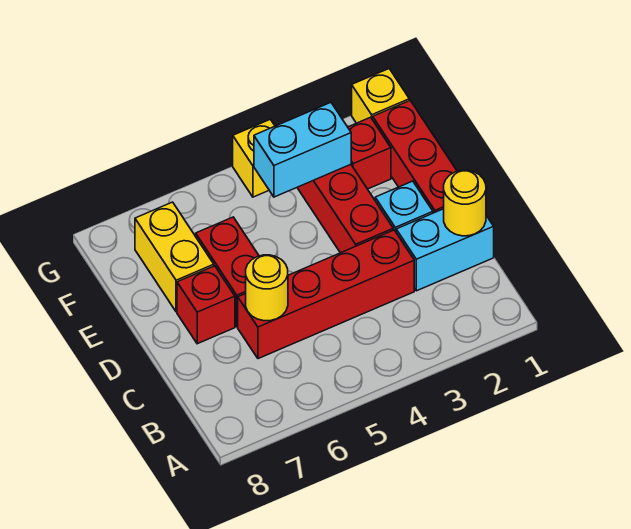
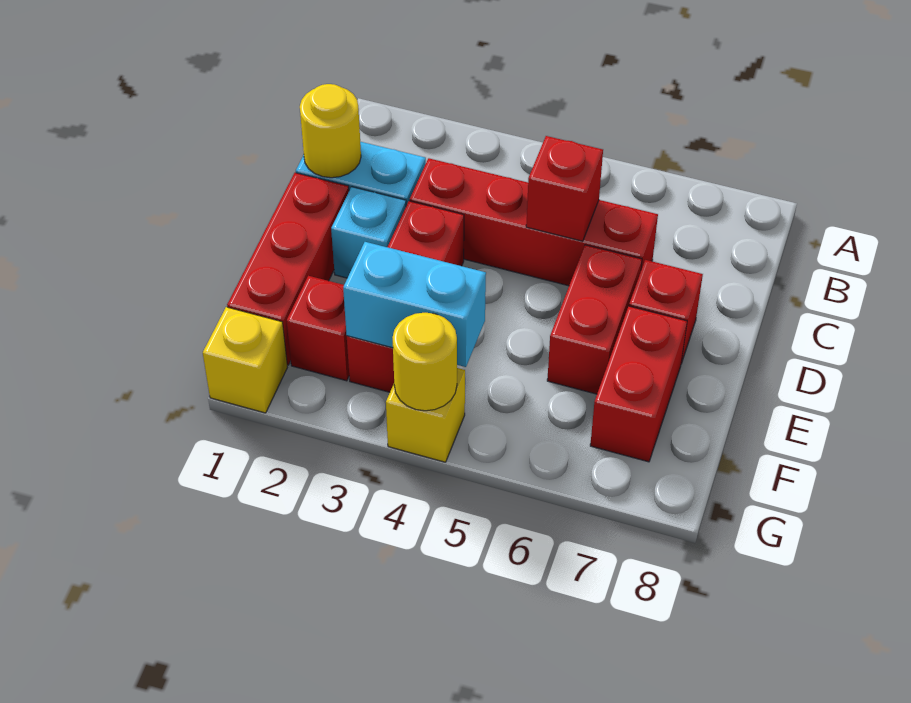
none -> red 1x1 brick [526,136,603,241]
yellow 1x1 round brick [246,255,288,321] -> yellow 1x1 round brick moved to [392,313,457,411]
yellow 1x2 brick [135,202,214,312] -> red 1x2 brick [590,306,687,462]

